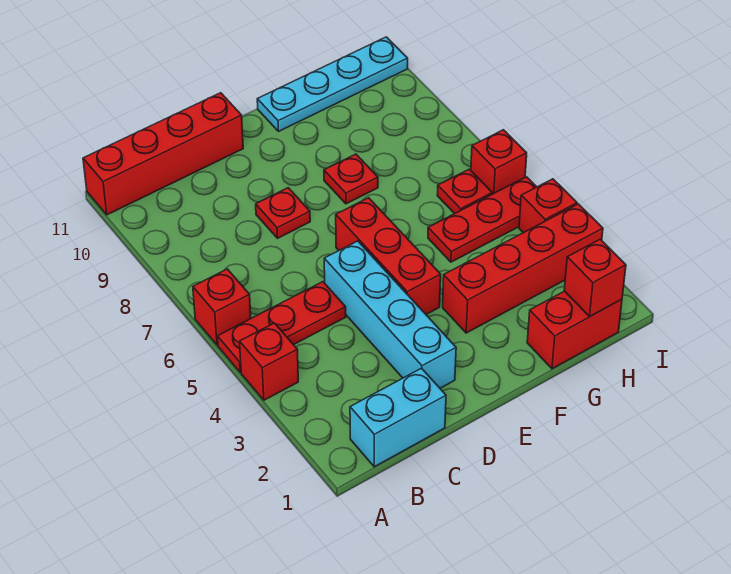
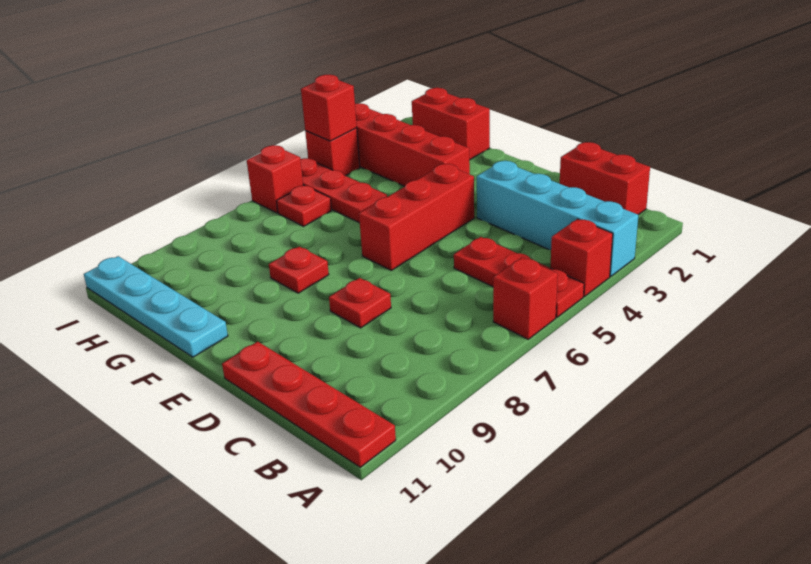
red 1x4 brick [83,93,243,215] -> red 1x4 plate [222,342,396,467]
cyan 1x2 brick [350,368,446,467] -> red 1x2 brick [560,142,650,215]
cyan 1x4 brick [324,241,456,388] -> cyan 1x4 brick turned to [477,161,638,277]
red 1x1 brick [564,239,626,316] -> red 1x1 brick moved to [301,75,357,141]

